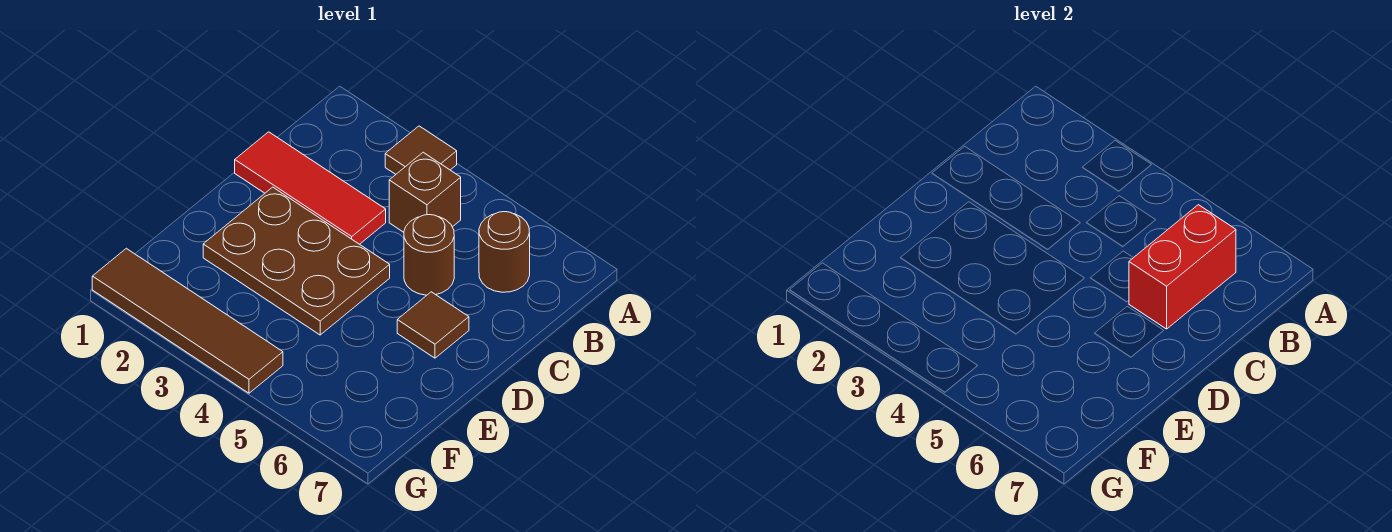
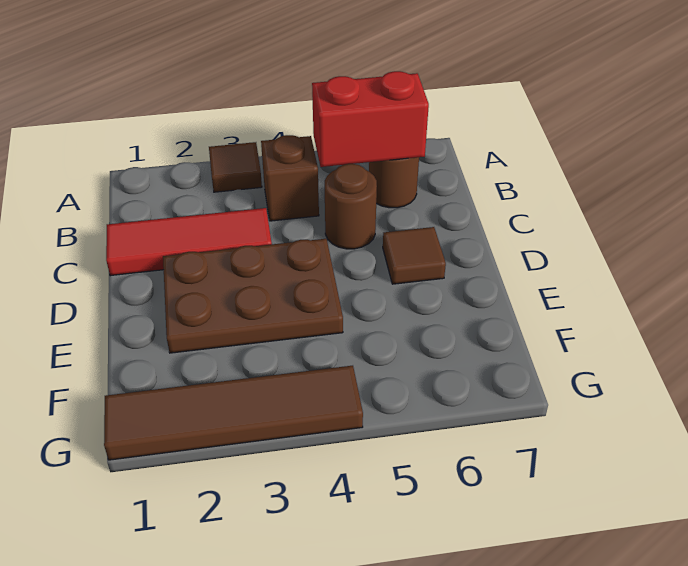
red 1x2 brick [1129,205,1236,329] -> red 1x2 brick turned to [312,71,429,167]

